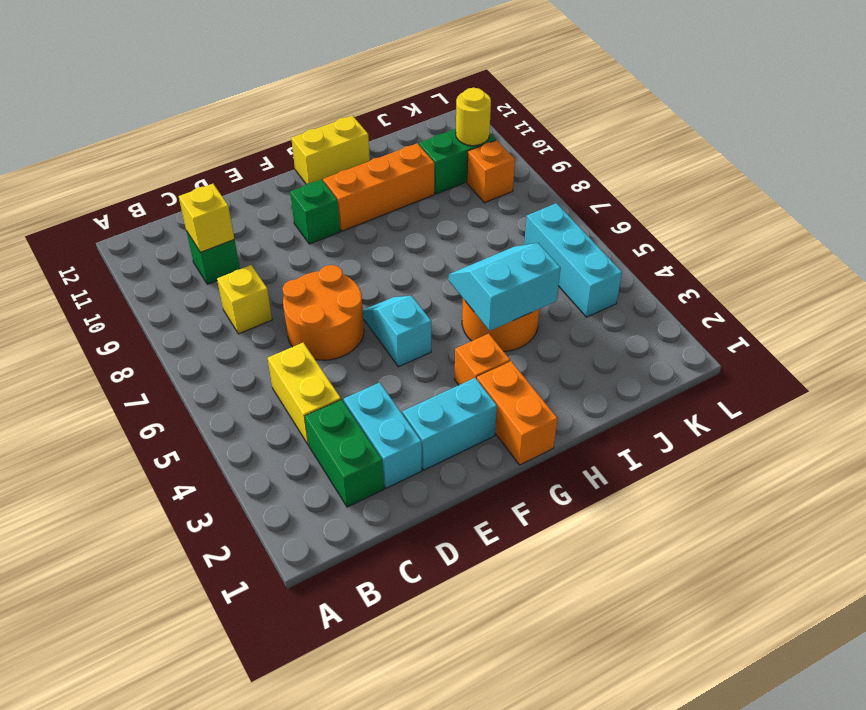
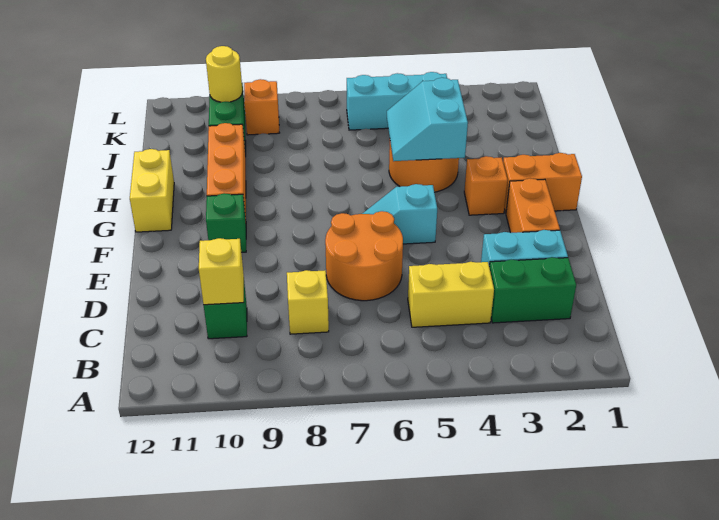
cyan 1x2 brick [403,378,497,470] -> orange 1x2 brick [506,178,560,233]

